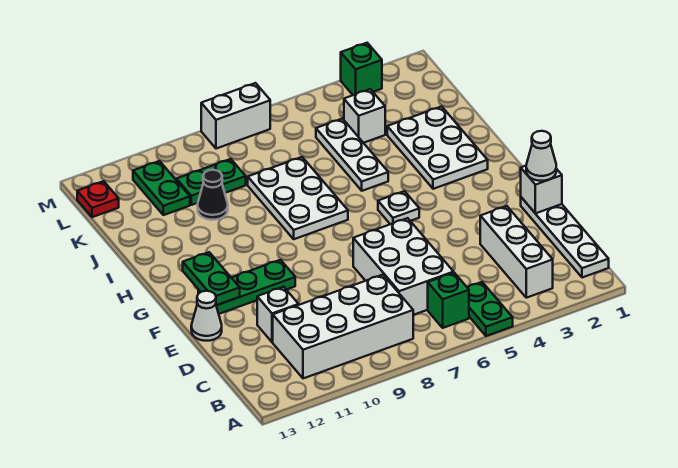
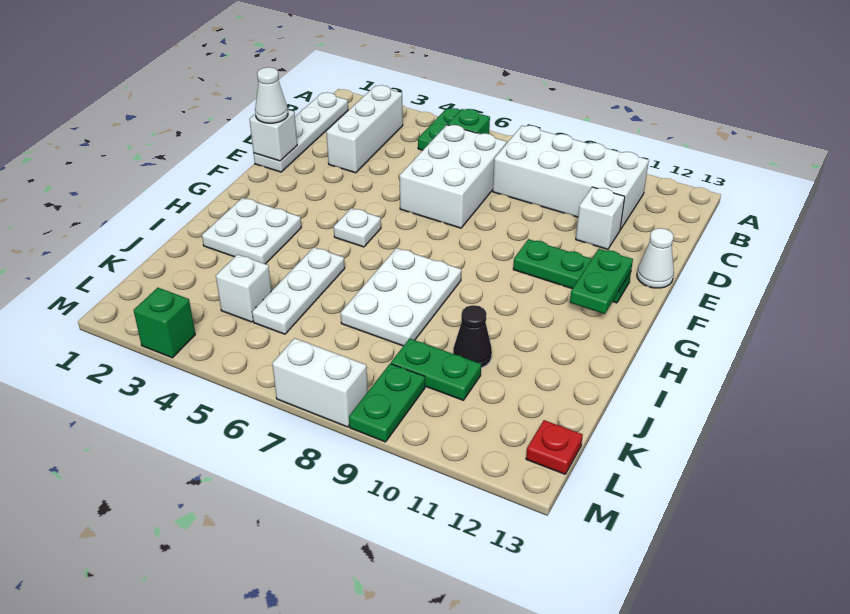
white 2x3 plate [387,106,488,189] -> white 2x2 plate [202,198,301,264]
green 1x2 plate [133,161,190,215] -> green 1x2 plate moved to [349,364,425,442]

